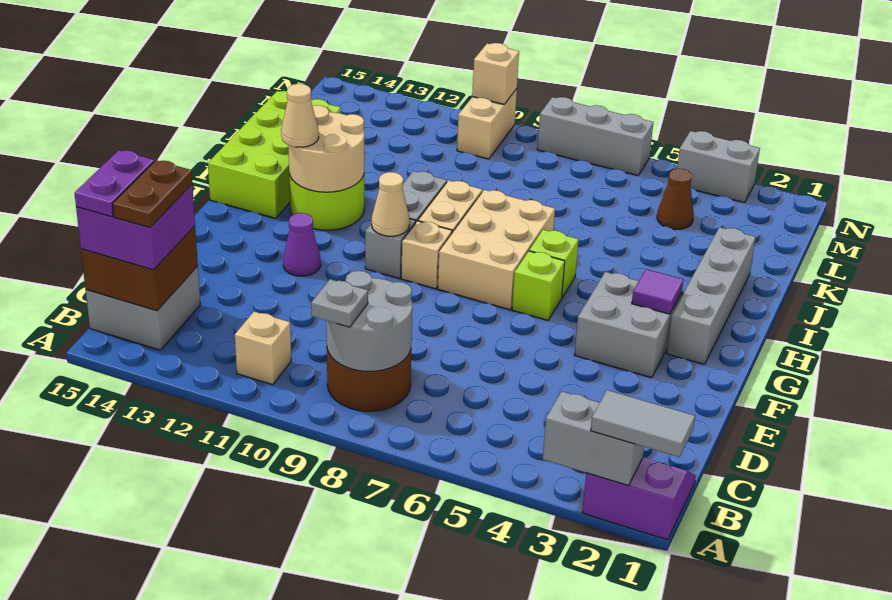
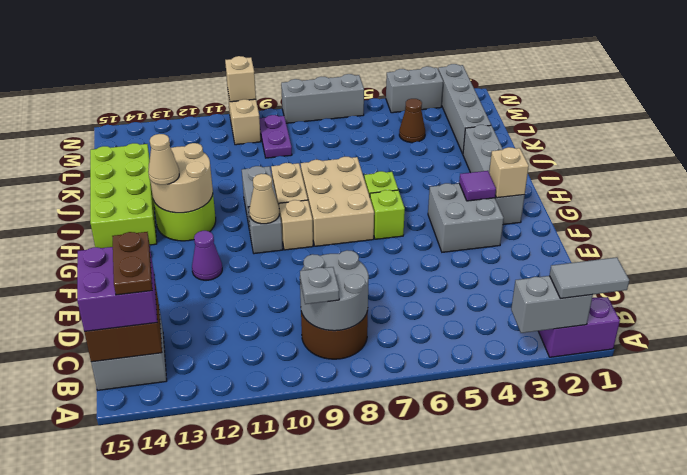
tan 1x1 brick [235,312,291,385] -> tan 1x1 brick moved to [489,147,529,198]
purple 1x2 plate [75,150,154,217] -> purple 1x2 plate moved to [259,115,292,158]
none -> grey 1x4 brick [438,64,491,154]

